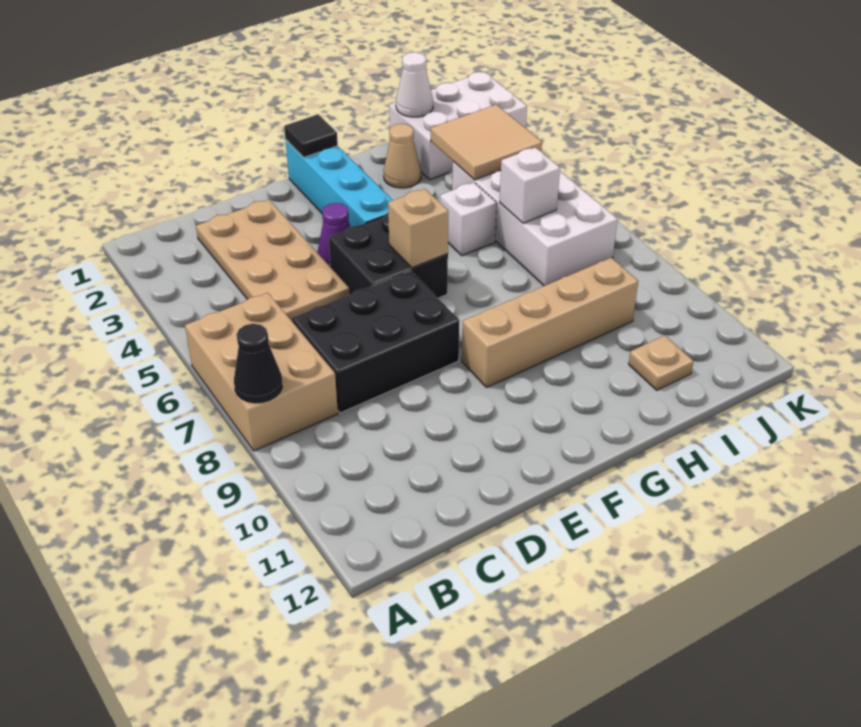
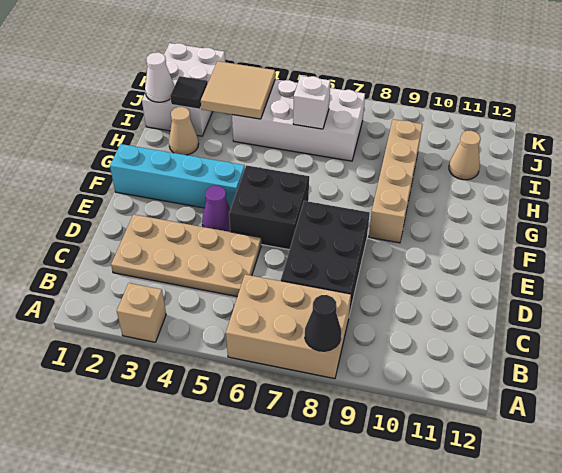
black 1x1 tile [284,114,338,157] -> black 1x1 tile moved to [170,76,208,109]
tan 1x1 brick [388,189,448,268] -> tan 1x1 brick moved to [117,283,166,342]
white 1x1 brick [440,182,497,256] -> none
tan 1x1 plate [629,335,694,390] -> tan 1x1 cone [449,131,481,180]

